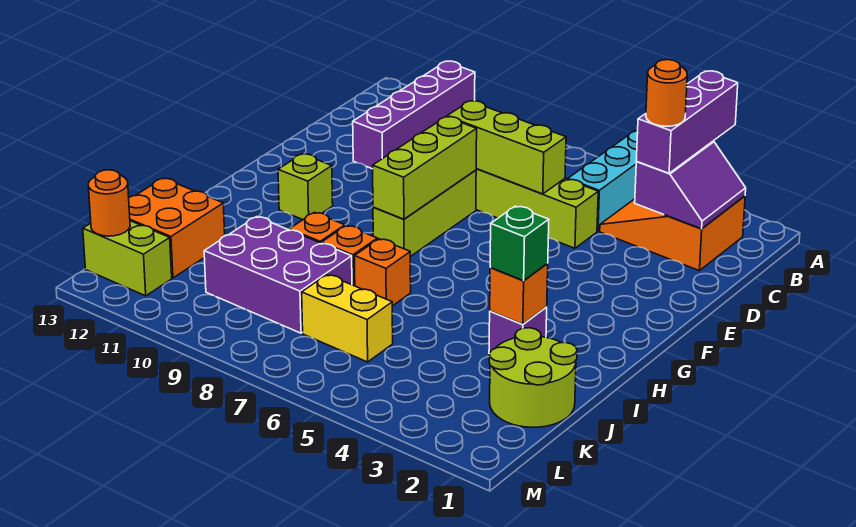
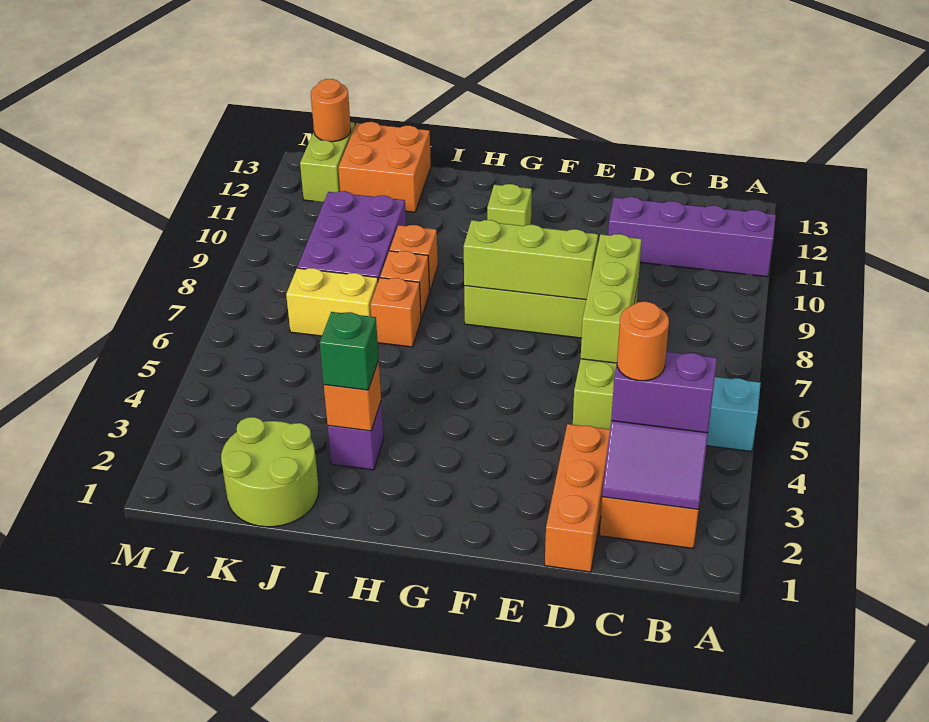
purple 1x3 brick [636,71,738,173] -> purple 1x2 brick [611,352,717,433]
none -> orange 1x3 brick [545,424,610,572]
yellow 1x2 brick [302,275,393,362] -> yellow 1x2 brick turned to [286,268,378,336]

